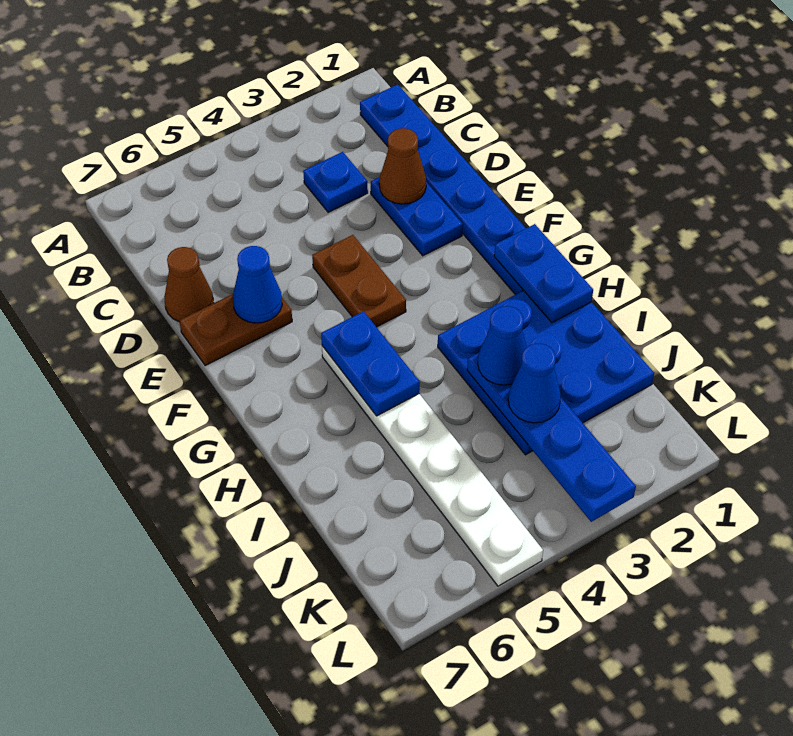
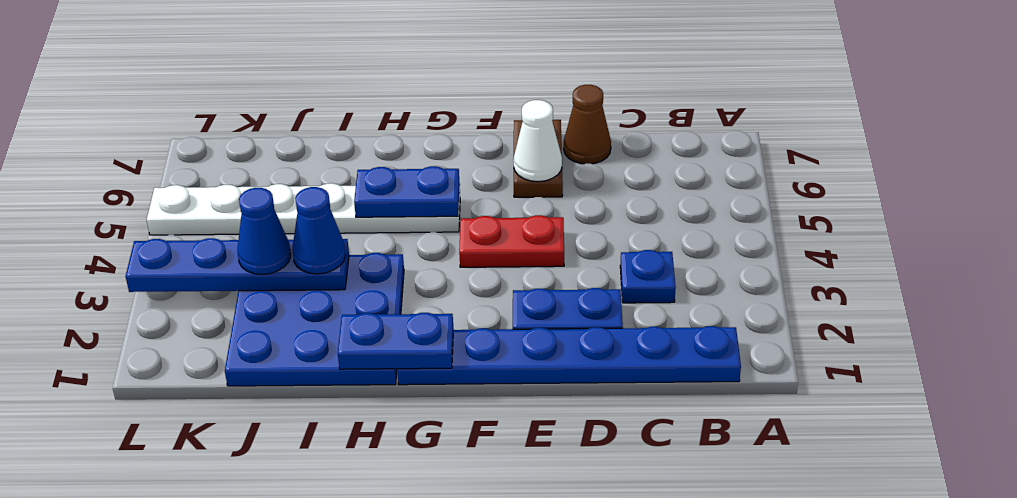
brown 1x1 cone [379,128,426,204] -> none
brown 1x2 plate [312,235,406,327] -> red 1x2 plate [459,215,564,267]
blue 1x1 cone [233,246,282,323] -> white 1x1 cone [513,100,562,182]

